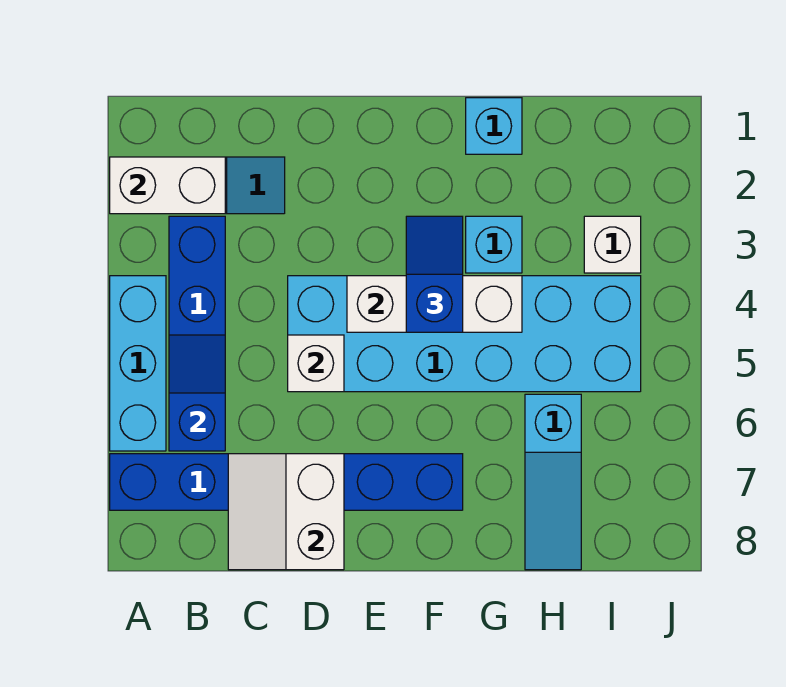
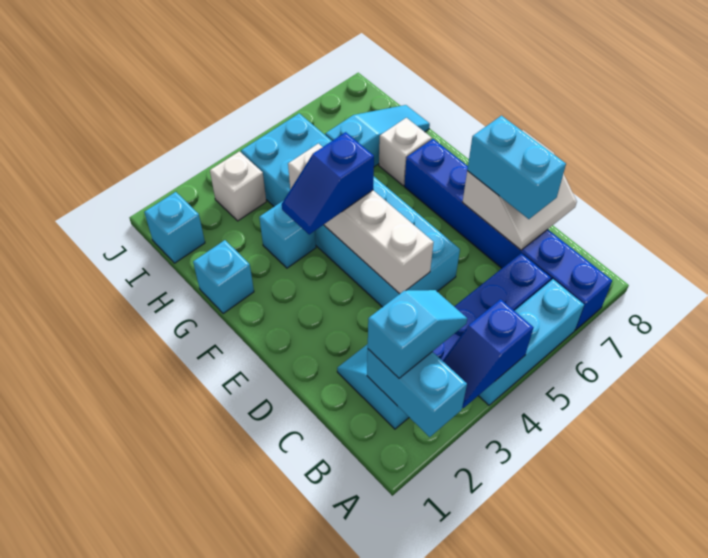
white 1x2 brick [110,157,225,214] -> cyan 1x2 brick [367,349,467,437]
none -> cyan 1x2 slope [368,290,467,378]
blue 1x2 slope [169,335,225,451] -> blue 1x2 slope moved to [443,299,534,408]
none -> cyan 1x2 brick [467,116,566,219]
white 1x1 brick [288,335,344,392] -> white 1x1 brick moved to [379,118,432,186]
white 1x3 brick [347,276,522,332] -> white 1x4 brick [288,144,434,294]
none -> cyan 1x1 brick [144,192,205,263]

